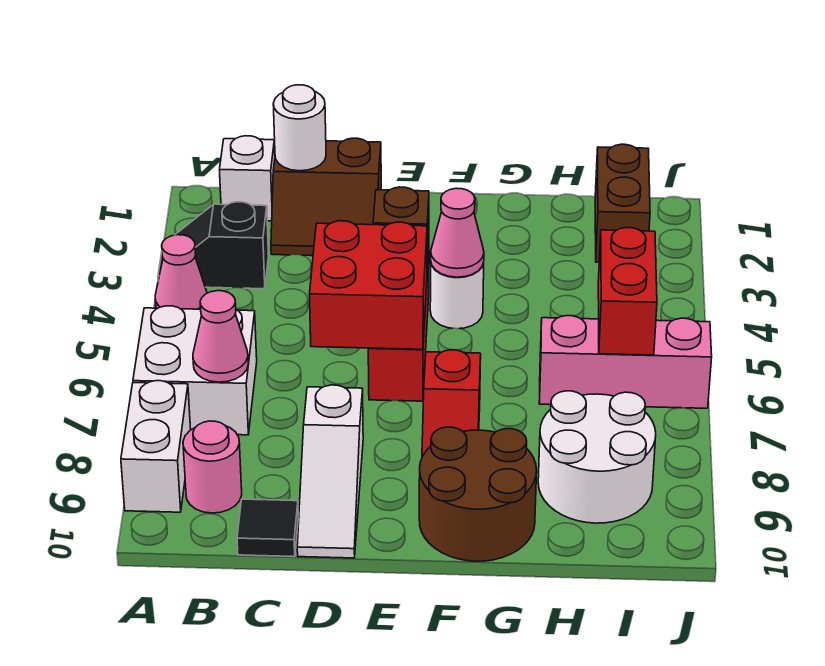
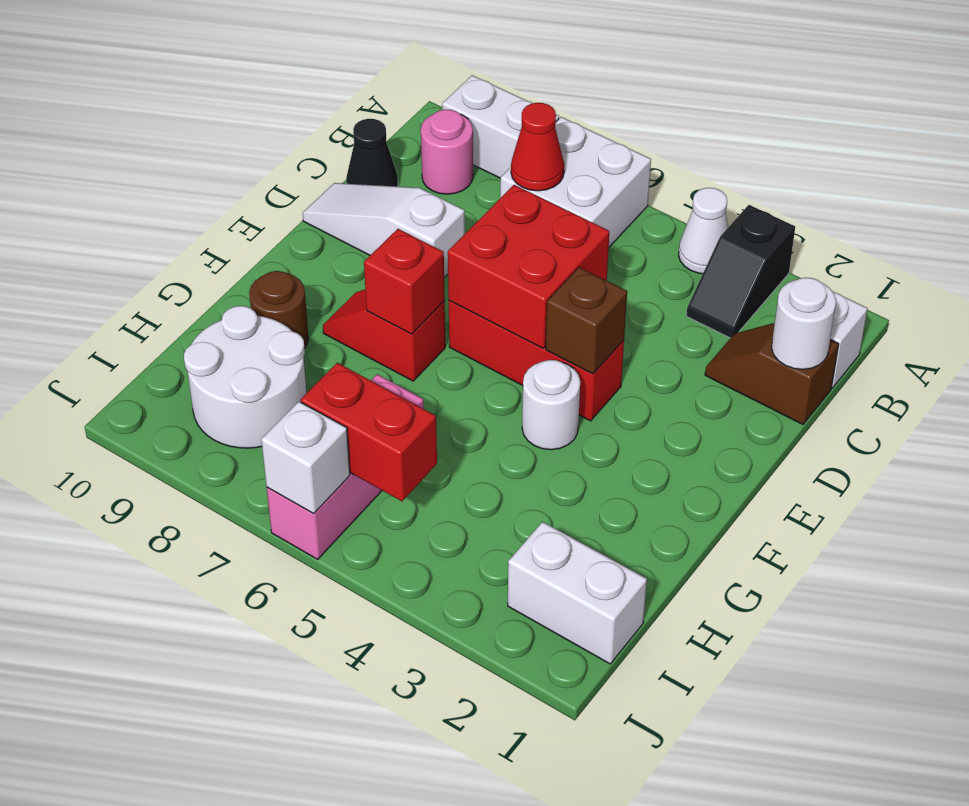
black 1x2 slope [158,202,269,289] -> black 1x2 slope turned to [686,205,795,338]
pink 1x1 cone [155,235,207,309] -> white 1x1 cone [679,188,728,274]
pink 1x1 cone [193,291,248,382] -> red 1x1 cone [511,103,564,191]
brown 2x2 slope [271,138,381,256] -> brown 1x2 slope [705,323,839,424]
black 1x1 tile [237,499,298,557] -> black 1x1 cone [346,119,398,187]
pink 1x1 cone [431,188,484,277] -> none
none -> red 1x1 brick [364,229,445,334]
brown 2x2 round brick [419,427,537,561] -> brown 1x1 round brick [249,271,309,348]
brown 1x2 brick [595,144,650,262] -> white 1x2 brick [508,522,647,664]
none -> white 1x1 brick [261,402,350,513]

